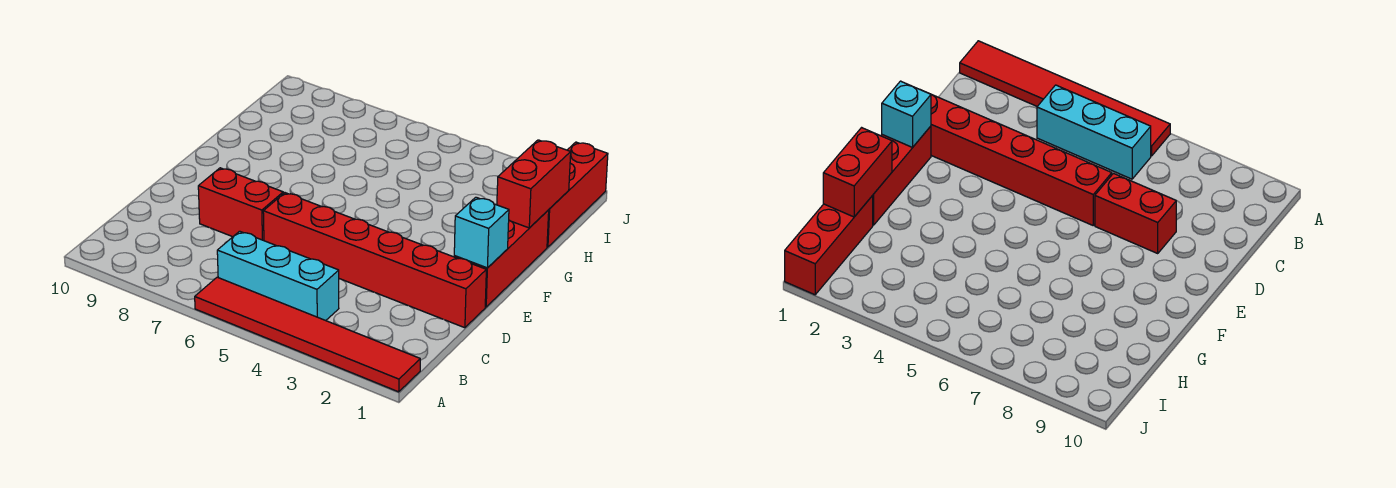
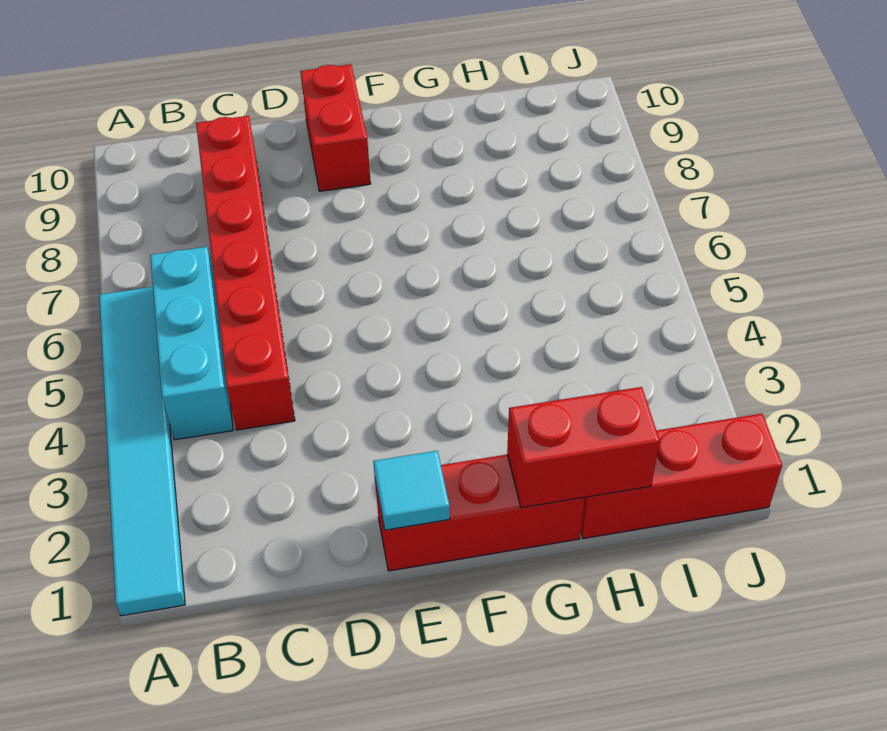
red 1x6 tile [195,277,420,392] -> cyan 1x6 tile [99,287,185,616]
red 1x6 brick [263,193,486,328] -> red 1x6 brick moved to [196,116,295,430]
red 1x2 brick [198,168,283,241] -> red 1x2 brick moved to [300,64,371,191]
cyan 1x1 brick [454,197,509,268] -> cyan 1x1 tile [373,451,450,530]

